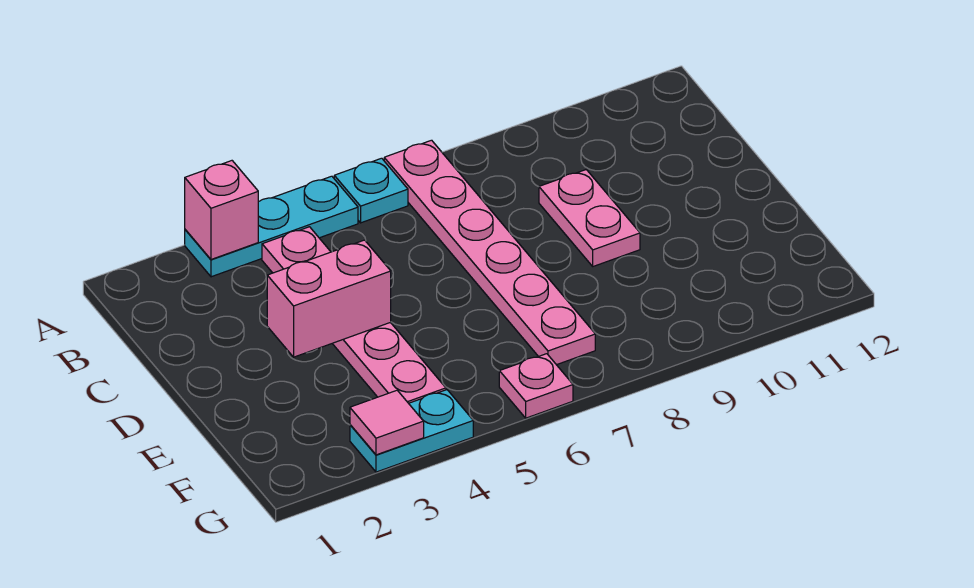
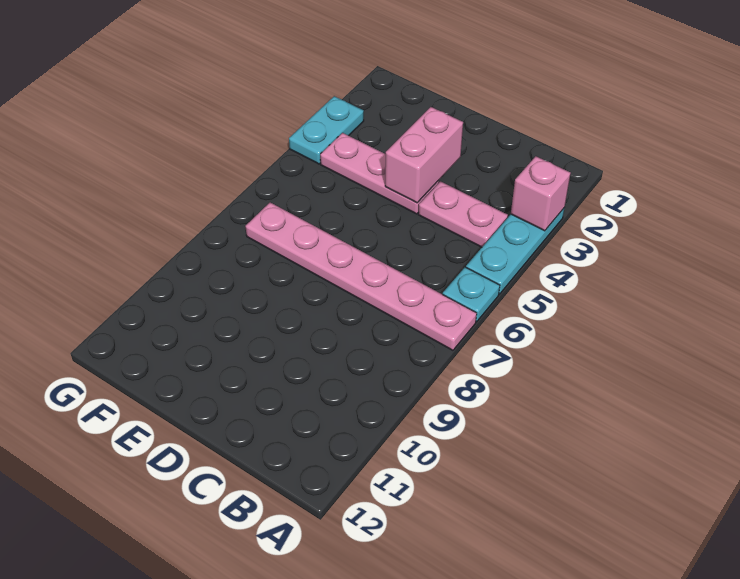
pink 1x2 plate [539,170,640,266] -> none
pink 1x1 tile [350,390,424,455] -> none
pink 1x1 plate [499,354,573,418] -> none

